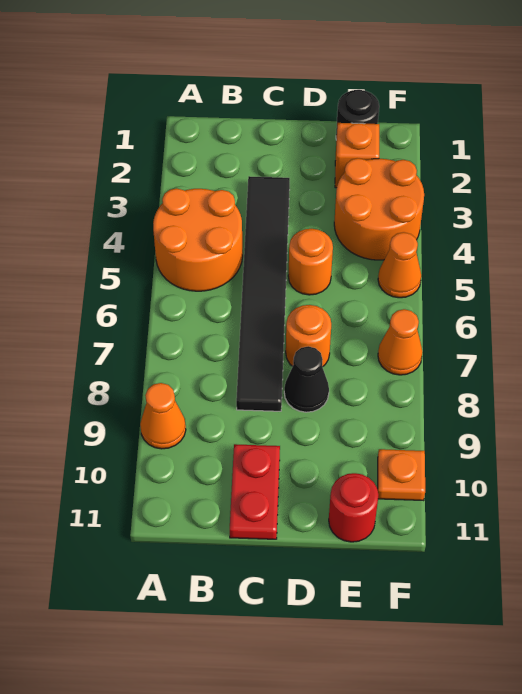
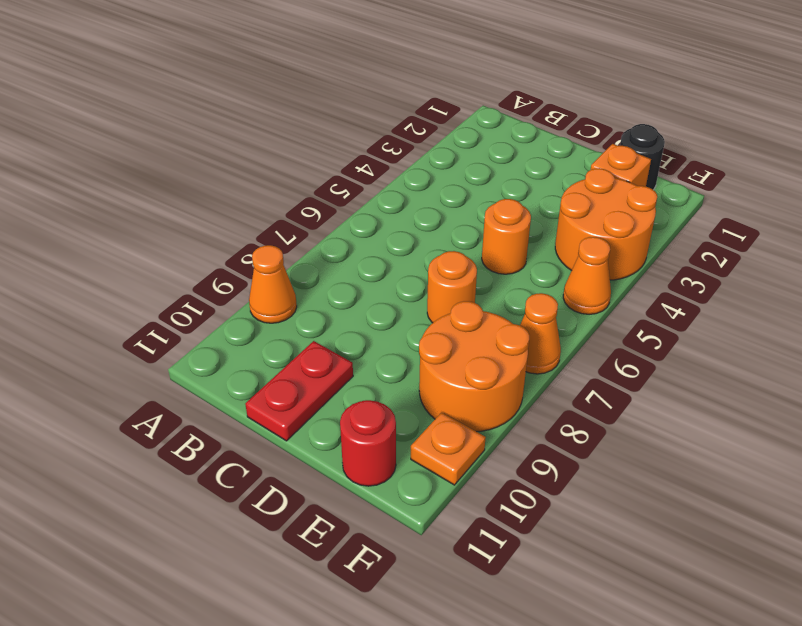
orange 2x2 round brick [153,188,243,291] -> orange 2x2 round brick moved to [419,301,529,432]
black 1x6 tile [236,176,290,411] -> none
black 1x1 cone [284,346,329,412] -> none

